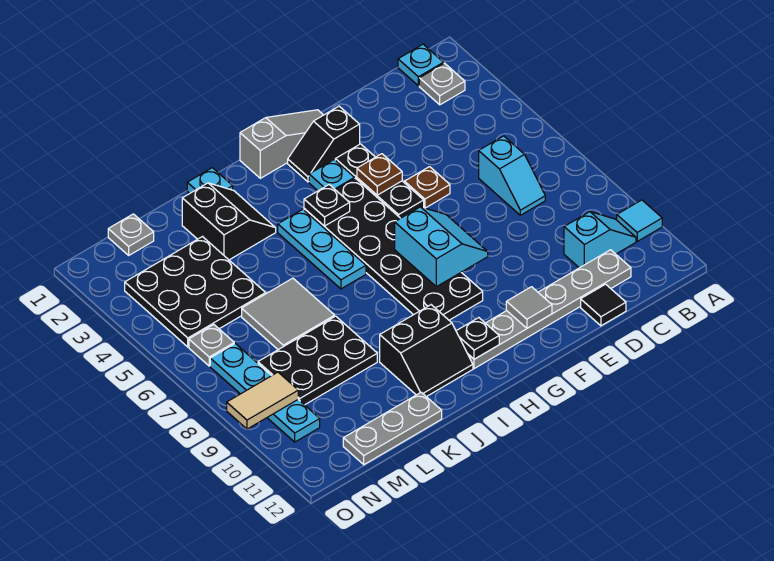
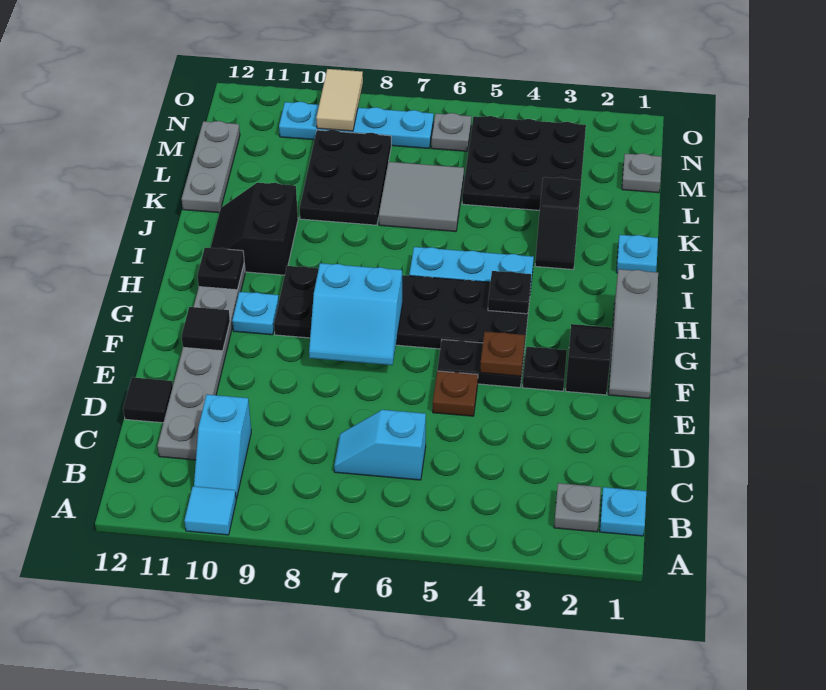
grey 1x1 tile [506,287,552,328] -> black 1x1 tile [181,307,230,351]
cyan 1x1 plate [309,160,355,191] -> cyan 1x1 plate moved to [232,292,279,335]
black 2x2 slope [182,183,276,260] -> black 1x2 slope [535,177,581,269]

